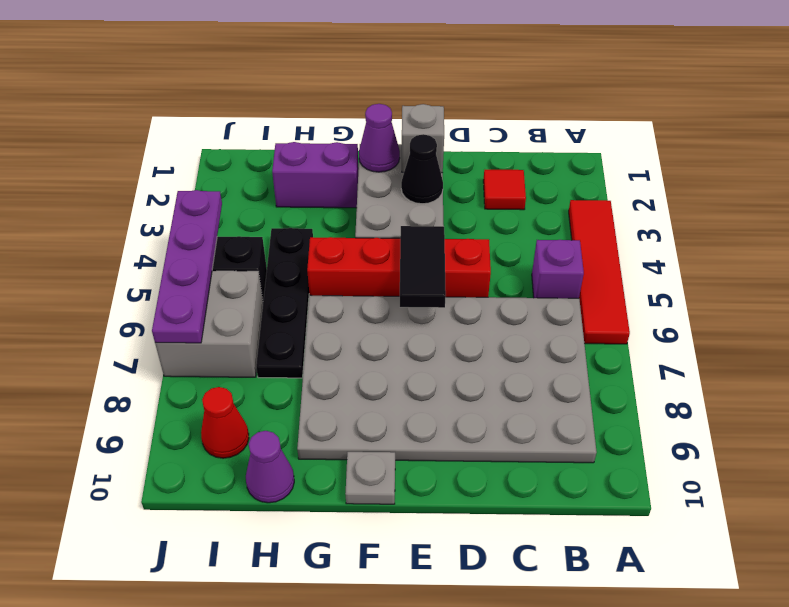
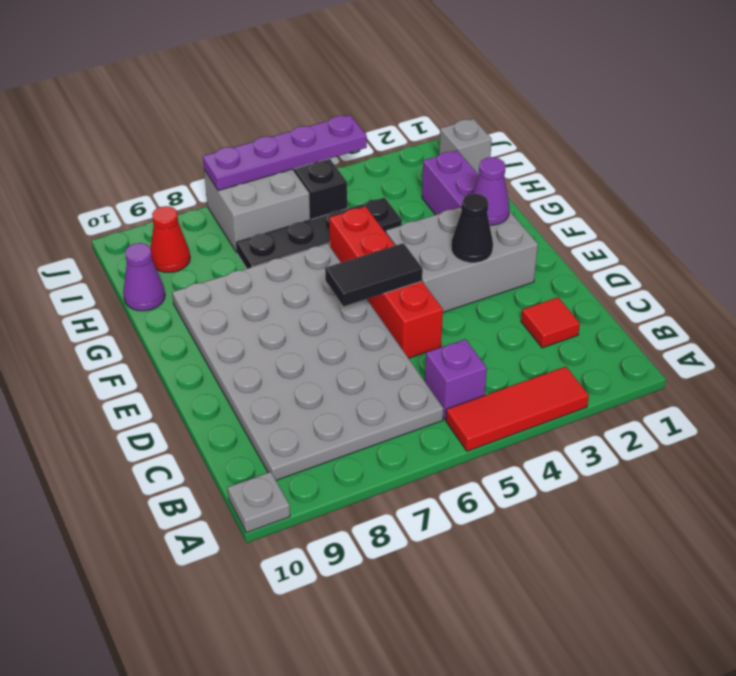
red 1x4 tile [569,200,630,344] -> red 1x3 tile [446,367,589,451]
grey 1x1 brick [402,104,444,173] -> grey 1x1 brick moved to [439,119,492,175]
grey 1x1 plate [345,452,395,504] -> grey 1x1 plate moved to [228,472,290,533]

